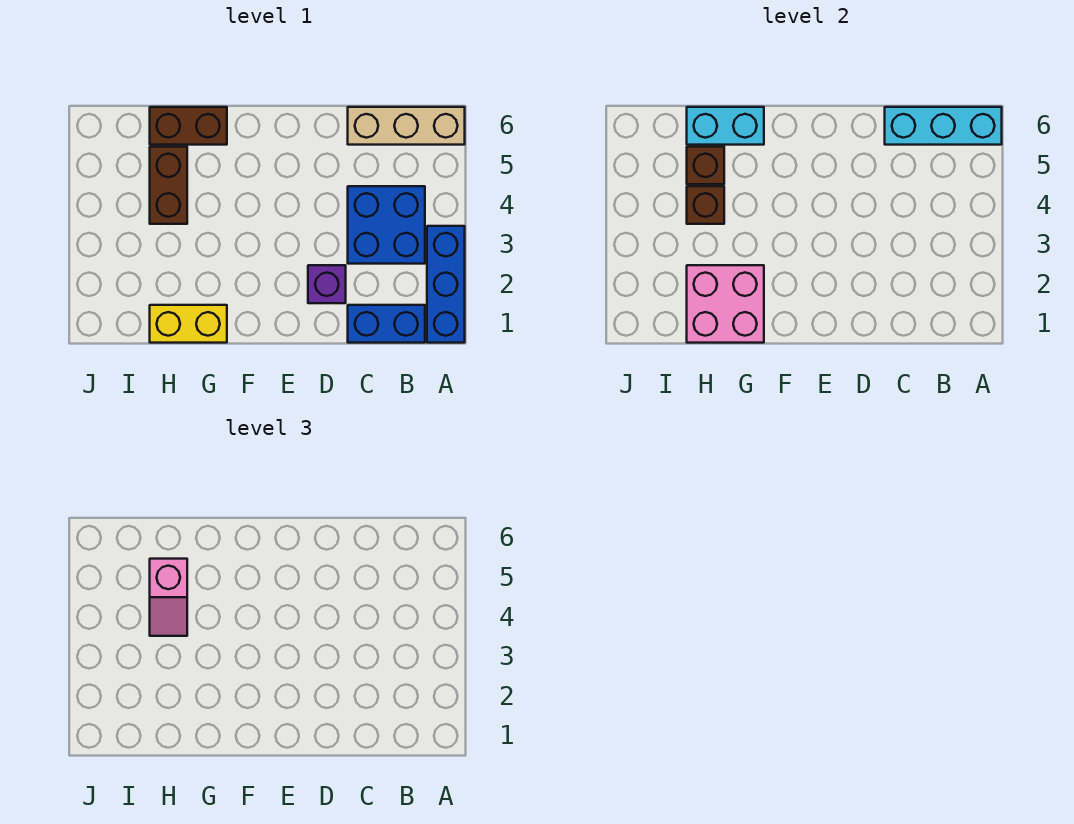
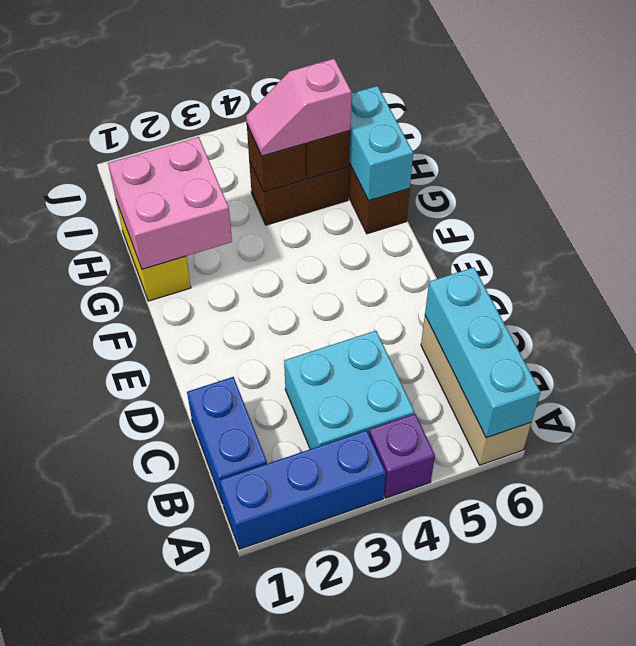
blue 2x2 brick [348,186,425,264] -> cyan 2x2 brick [284,331,414,449]
purple 1x1 brick [308,265,346,303] -> purple 1x1 brick moved to [369,414,435,498]

